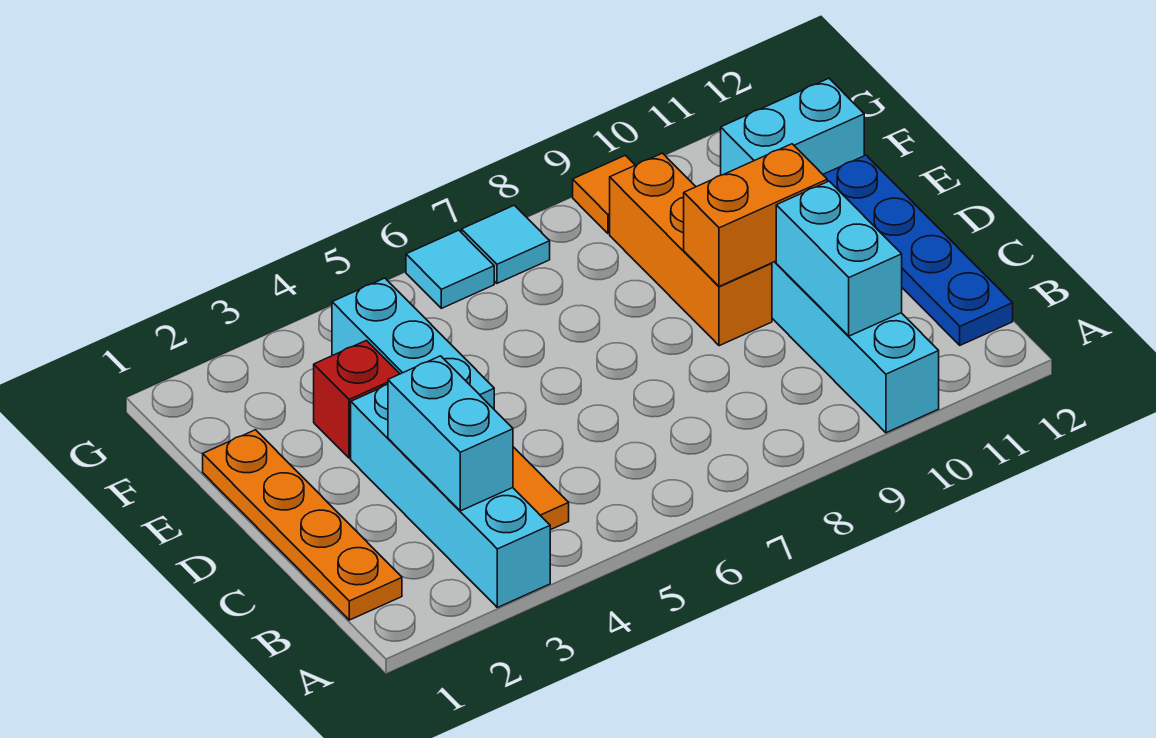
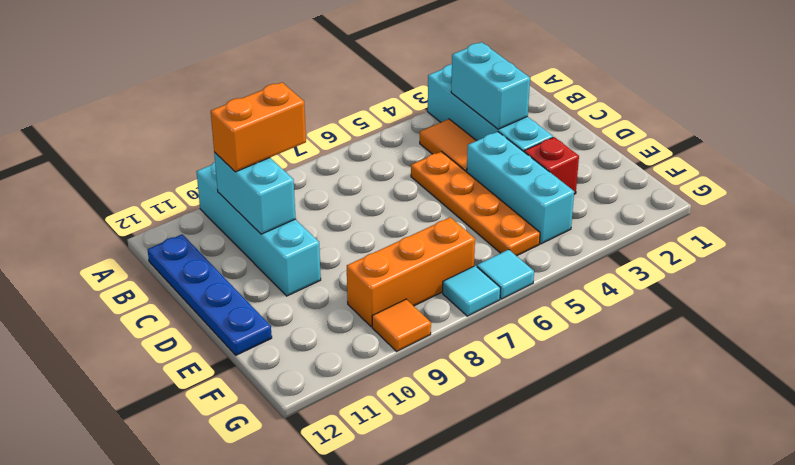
orange 1x4 plate [203,430,402,620] -> orange 1x4 plate moved to [411,151,540,256]
orange 1x3 brick [610,153,772,346] -> orange 1x3 brick turned to [347,217,475,327]
orange 1x2 brick [684,144,827,286] -> orange 1x2 brick moved to [211,82,306,172]
cyan 1x2 brick [721,78,864,175] -> none

